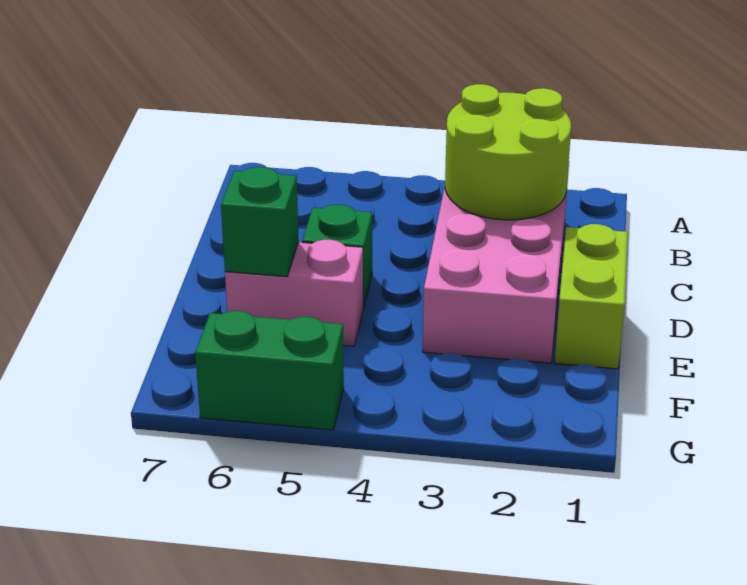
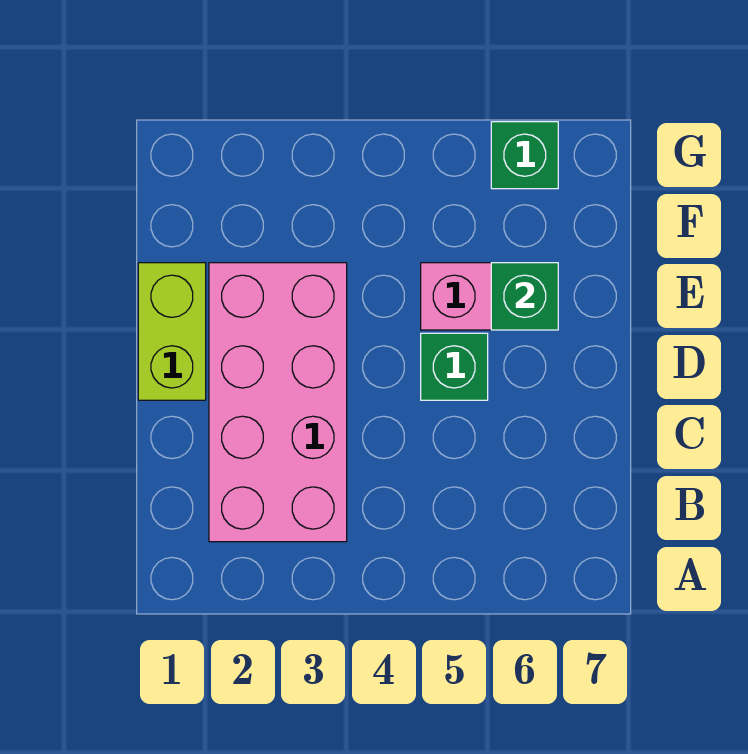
lime 2x2 round brick [445,84,571,220] -> none
green 1x2 brick [195,311,344,430] -> green 1x1 brick [491,122,558,189]

